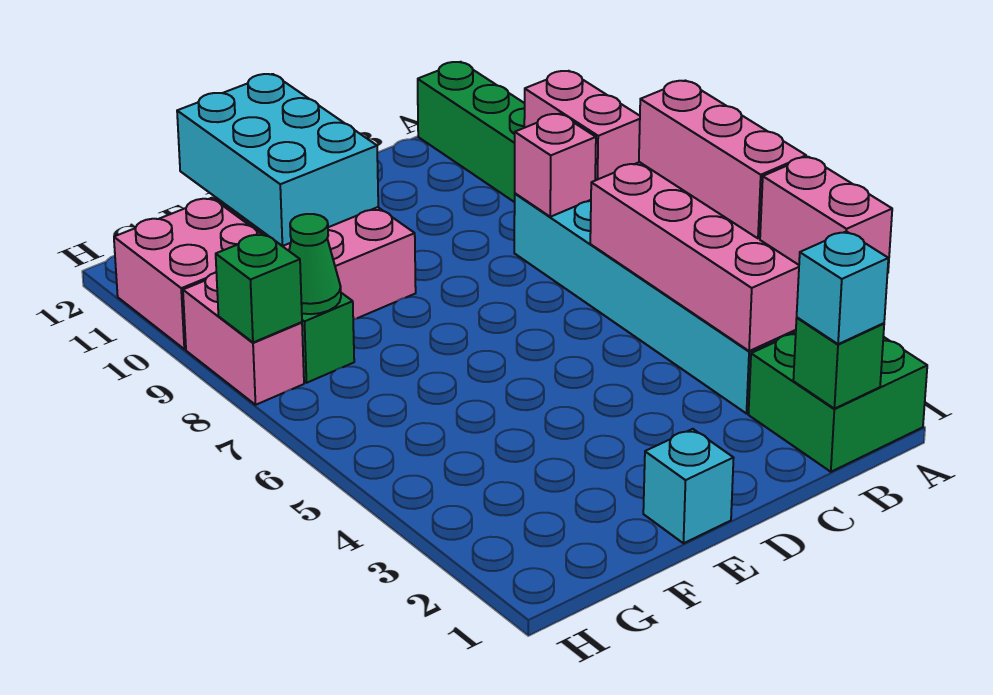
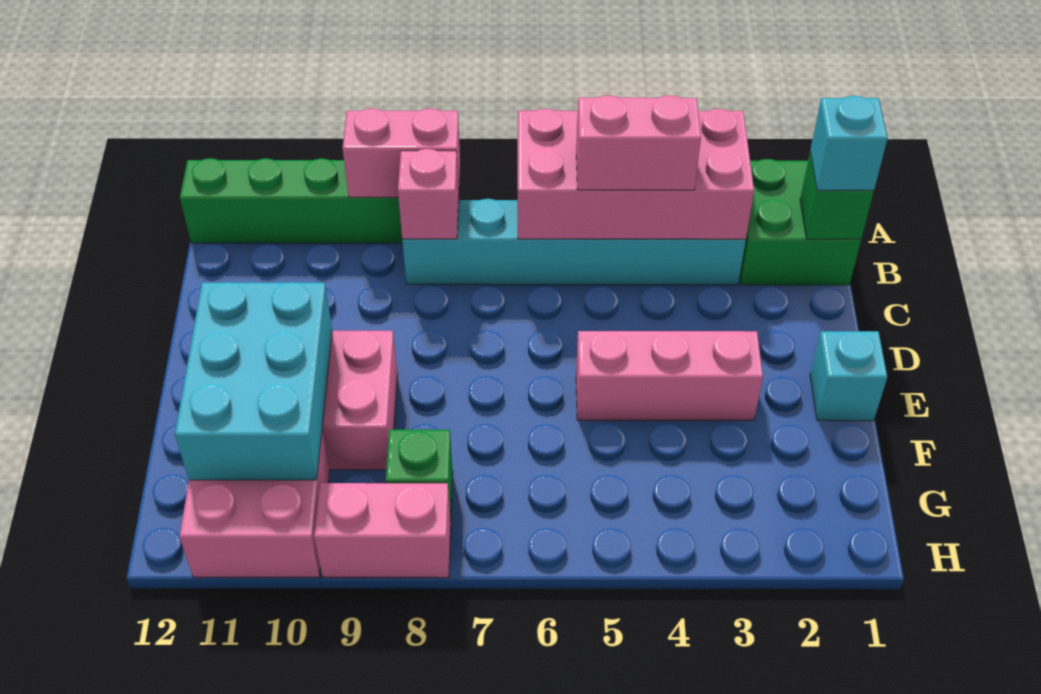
pink 1x2 brick [760,157,892,268] -> pink 1x2 brick moved to [576,95,701,190]
pink 1x3 brick [639,81,806,238] -> pink 1x3 brick moved to [576,331,763,420]
cyan 2x3 brick [177,74,378,246] -> cyan 2x3 brick turned to [175,282,332,480]
green 1x1 cone [289,214,341,314] -> none
green 1x1 brick [216,234,302,342] -> none

